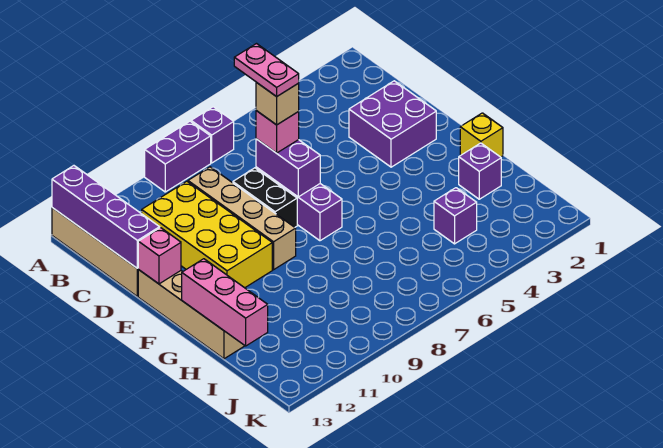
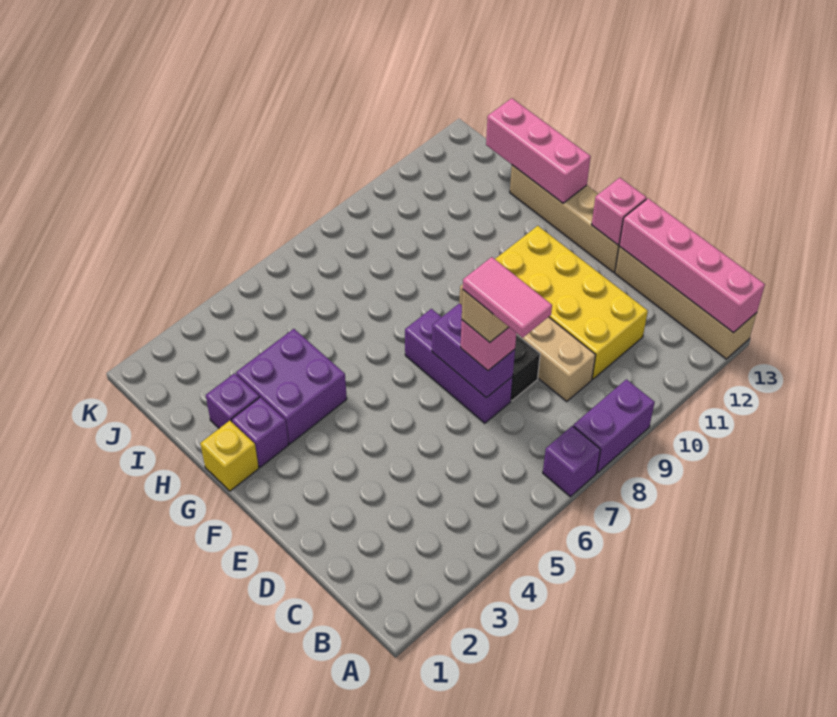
purple 1x4 brick [52,166,160,268] -> pink 1x4 brick [619,199,765,333]
pink 1x2 plate [234,44,299,97] -> pink 1x2 tile [463,257,552,338]
purple 2x2 brick [349,81,436,167] -> purple 2x2 brick moved to [236,329,347,444]
purple 1x1 brick [434,188,477,244] -> purple 1x1 brick moved to [231,397,289,467]

